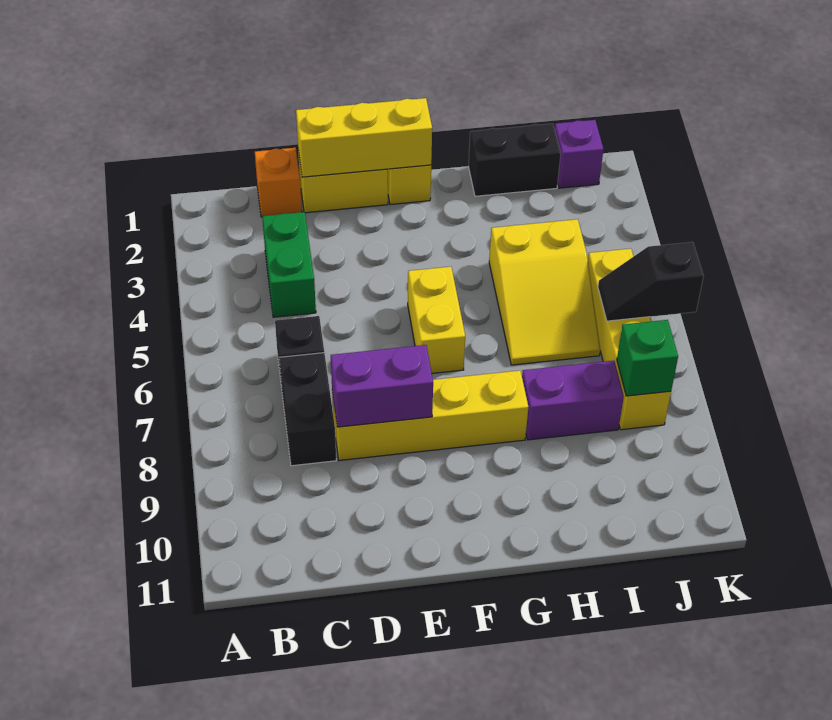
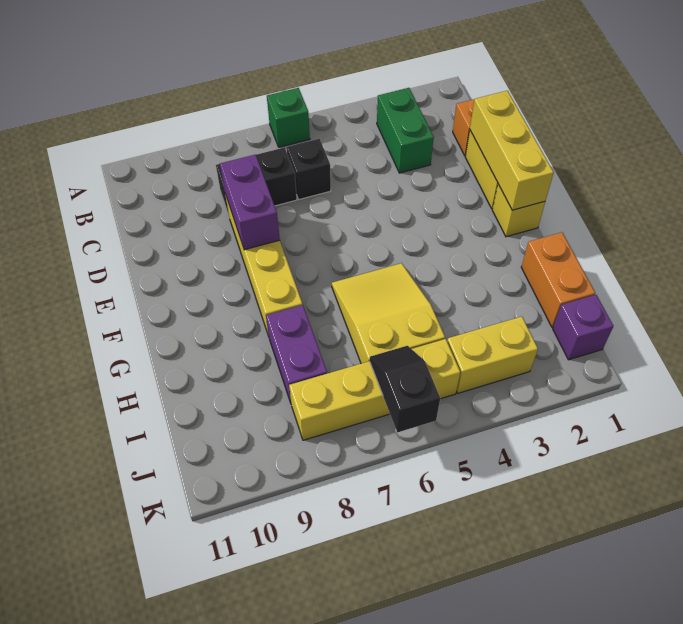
green 1x2 brick [262,212,316,317] -> green 1x2 brick turned to [377,88,434,173]
yellow 1x2 brick [408,267,465,373] -> yellow 1x2 brick moved to [447,317,538,393]
black 1x2 brick [469,124,561,196] -> orange 1x2 brick [521,232,595,327]
yellow 2x3 slope [489,219,600,365] -> yellow 2x3 slope turned to [332,263,445,364]
green 1x1 brick [617,320,678,396] -> green 1x1 brick moved to [267,88,310,147]

